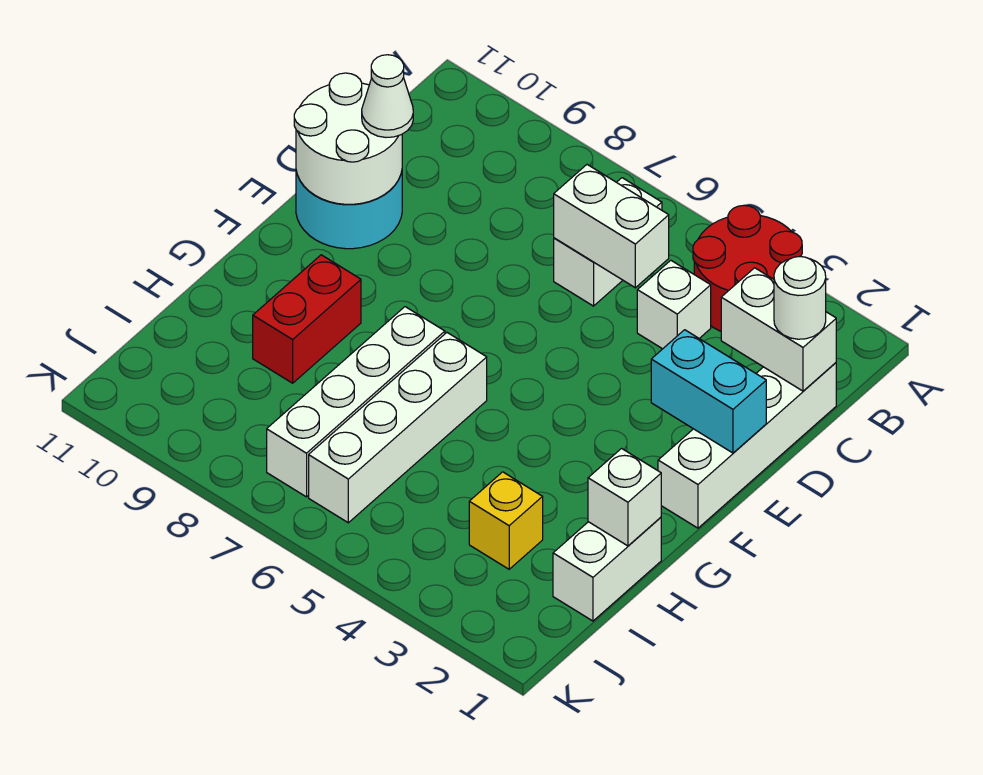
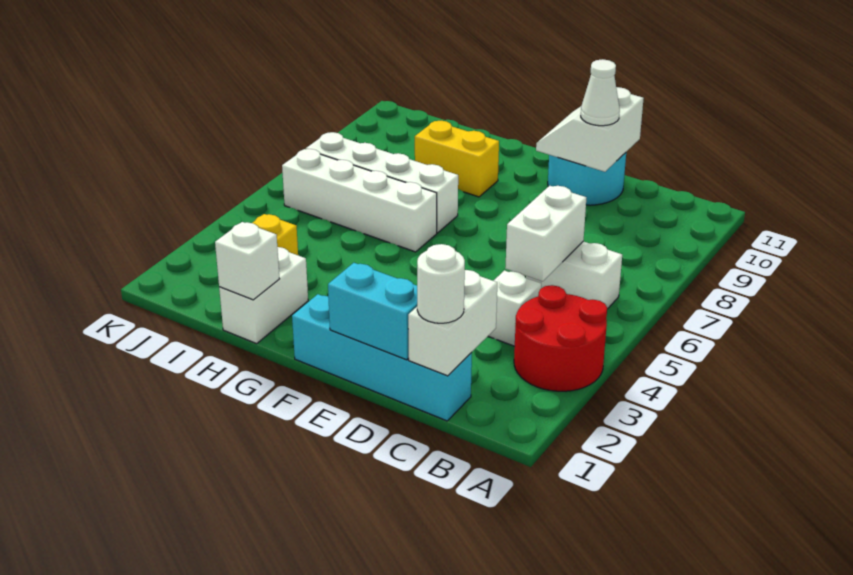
white 1x4 brick [658,363,836,528] -> cyan 1x4 brick [292,294,472,421]
white 2x2 round brick [294,73,402,204] -> white 2x2 slope [536,87,644,172]
cyan 1x2 brick [651,330,766,453] -> cyan 1x2 brick turned to [328,263,417,360]
red 1x2 brick [253,255,361,383] -> yellow 1x2 brick [415,121,499,197]
white 1x2 brick [553,517,661,621] -> white 1x2 brick turned to [219,247,308,344]

